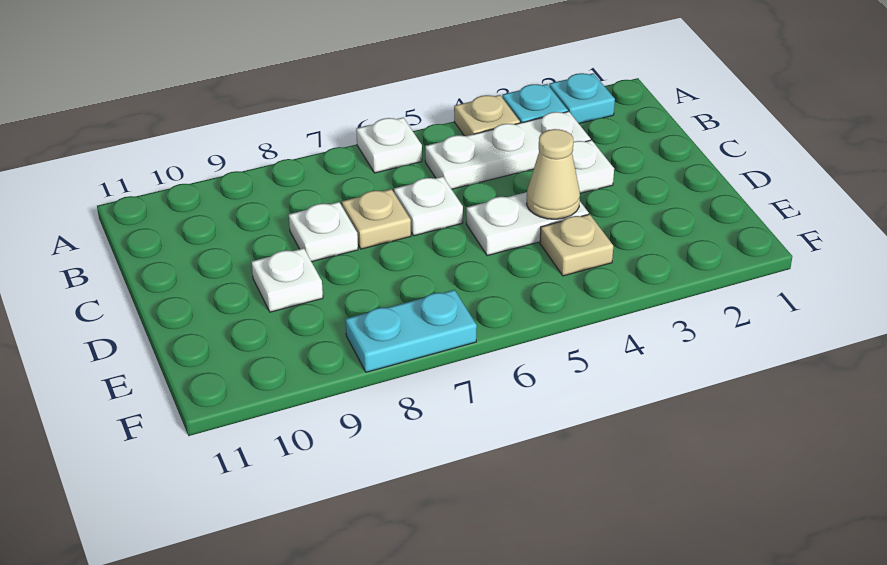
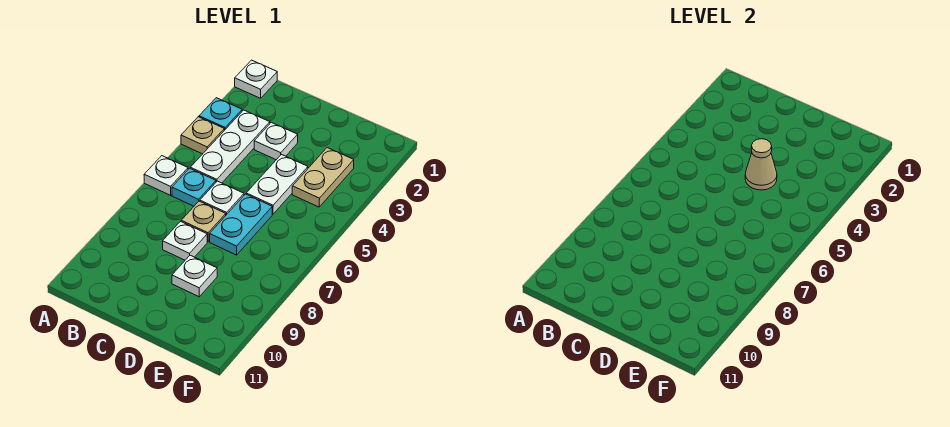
none -> white 1x1 plate [235,60,277,98]
cyan 1x1 plate [549,73,615,124] -> cyan 1x1 plate moved to [172,168,216,206]
tan 1x1 plate [540,214,613,276] -> tan 1x2 plate [292,148,354,207]
cyan 1x2 plate [345,290,477,372] -> cyan 1x2 plate moved to [210,194,272,255]

